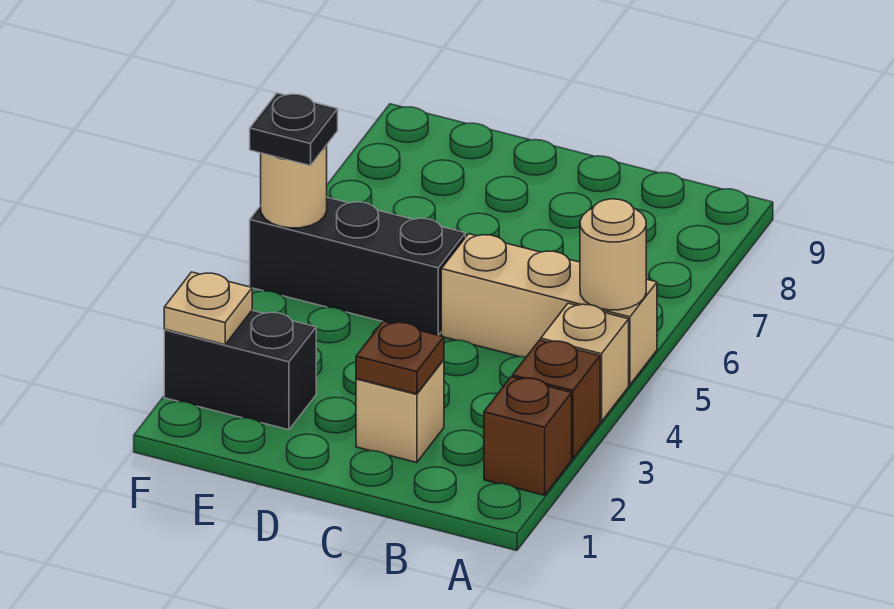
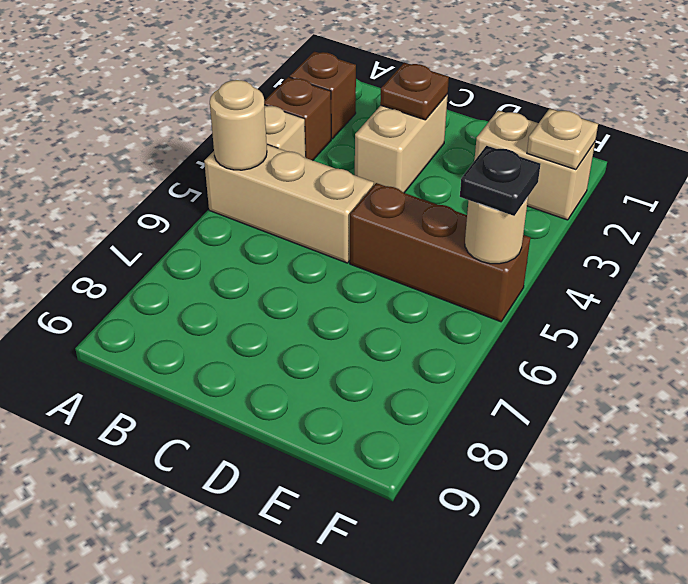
tan 1x1 brick [356,360,444,463] -> tan 1x2 brick [355,94,448,193]
black 1x3 brick [250,197,465,335] -> brown 1x3 brick [350,183,530,322]
black 1x2 brick [164,311,316,430] -> tan 1x2 brick [474,110,595,220]

